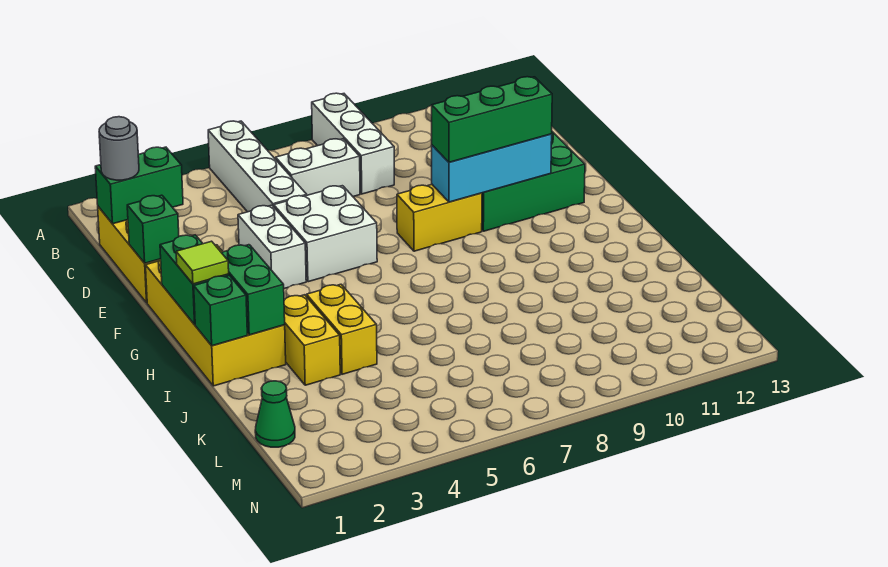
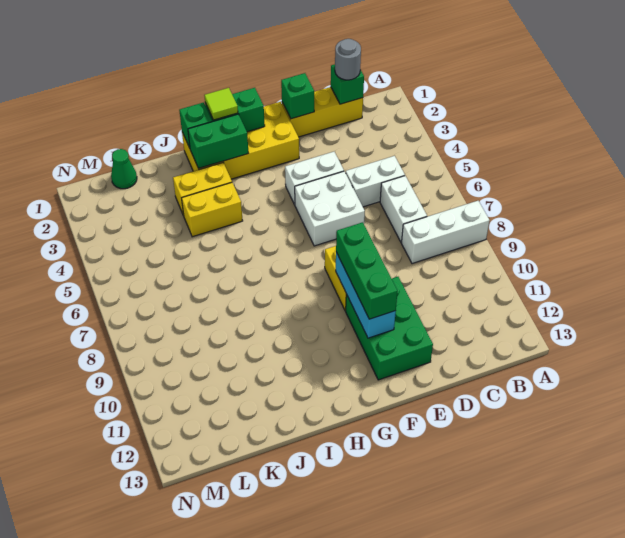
white 1x4 brick [208,121,307,212] -> white 1x2 brick [346,156,405,207]
green 1x2 brick [95,147,183,224] -> green 1x1 brick [331,64,364,104]

